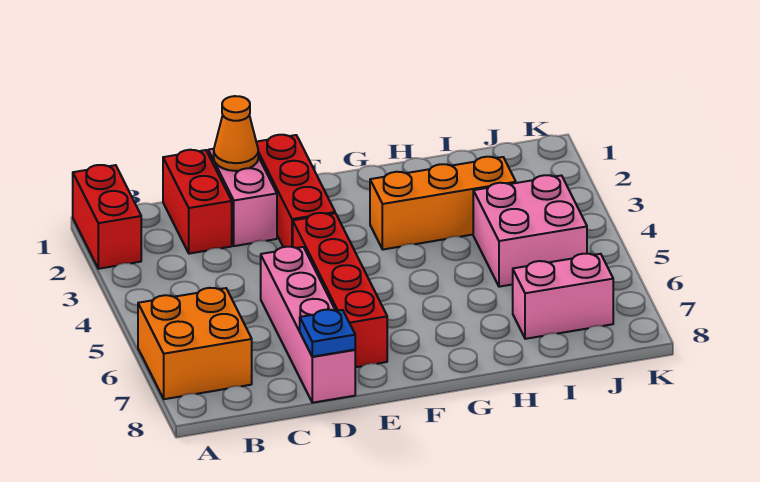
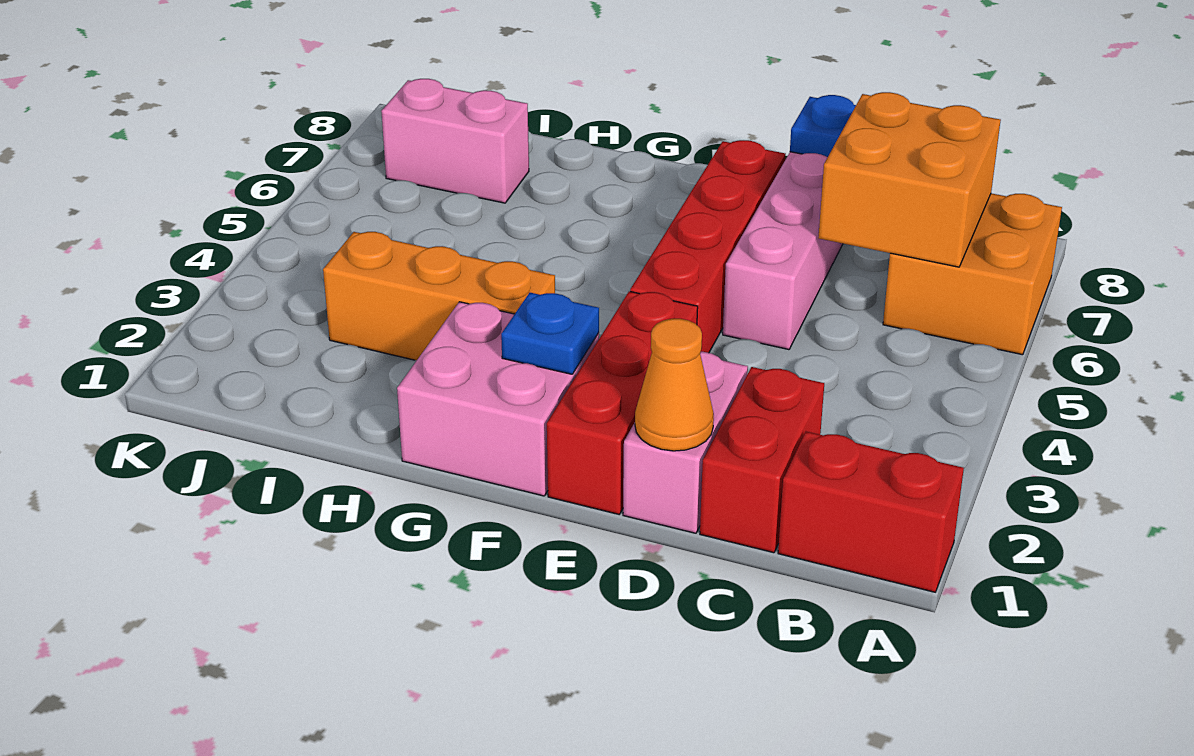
red 1x2 brick [73,165,141,269] -> red 1x2 brick turned to [778,432,964,592]
none -> orange 2x2 brick [818,92,1001,267]
none -> blue 1x1 plate [501,293,599,374]
pink 2x2 brick [473,175,587,287] -> pink 2x2 brick moved to [397,302,599,496]

